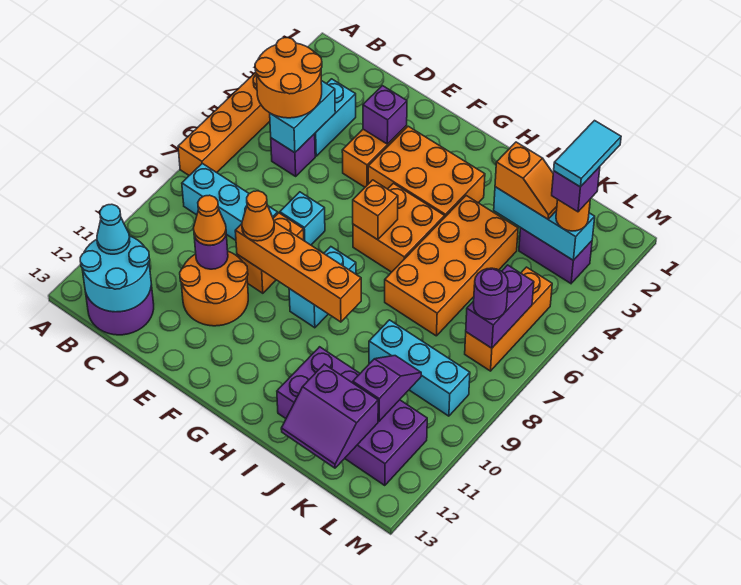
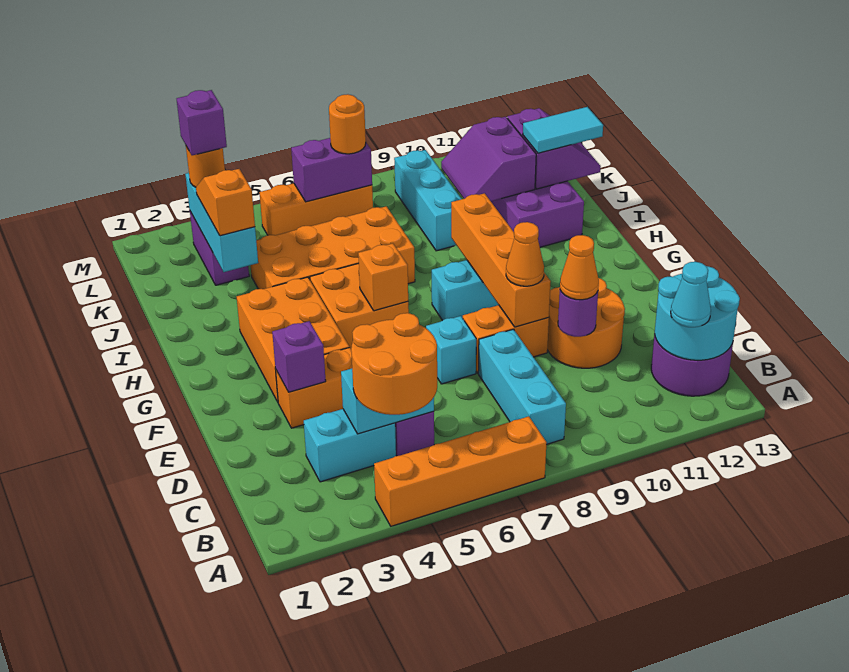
purple 1x2 slope [353,356,421,421] -> purple 2x2 slope [441,117,536,201]
cyan 1x2 tile [554,121,621,187] -> cyan 1x2 tile moved to [523,107,603,153]
purple 1x1 round brick [474,268,508,319] -> orange 1x1 round brick [329,94,366,154]

